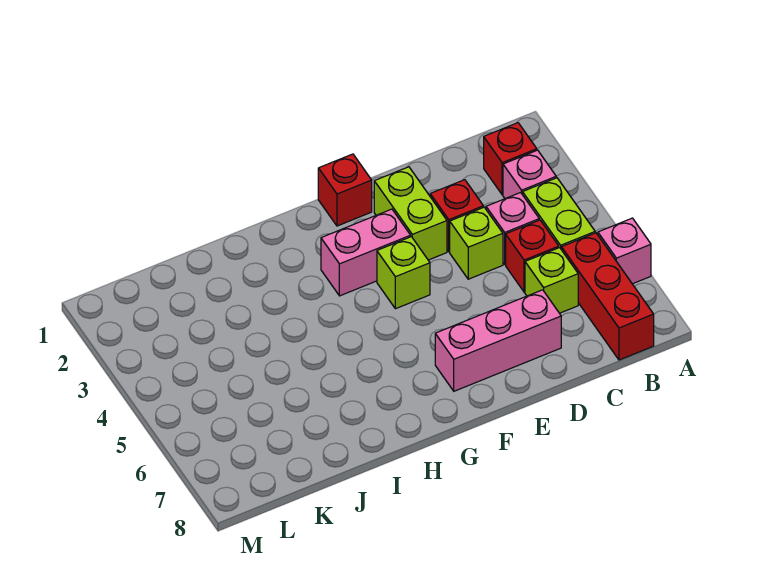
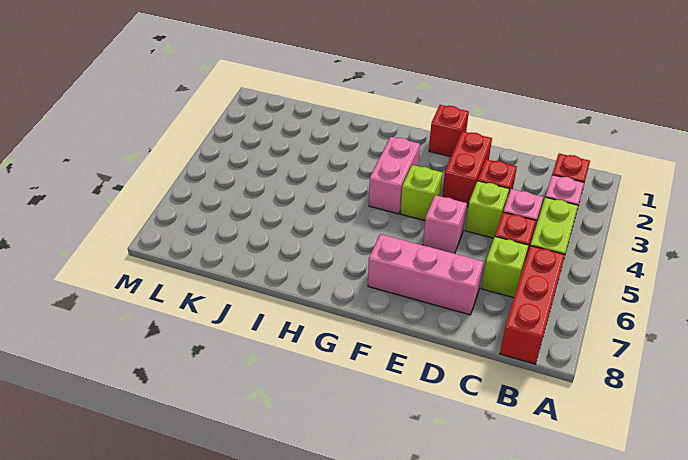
pink 1x1 brick [598,218,651,284] -> pink 1x1 brick moved to [423,195,467,254]
lime 1x2 brick [374,167,447,260] -> red 1x2 brick [442,131,492,207]
pink 1x2 brick [321,209,411,296] -> pink 1x2 brick turned to [369,137,420,214]

